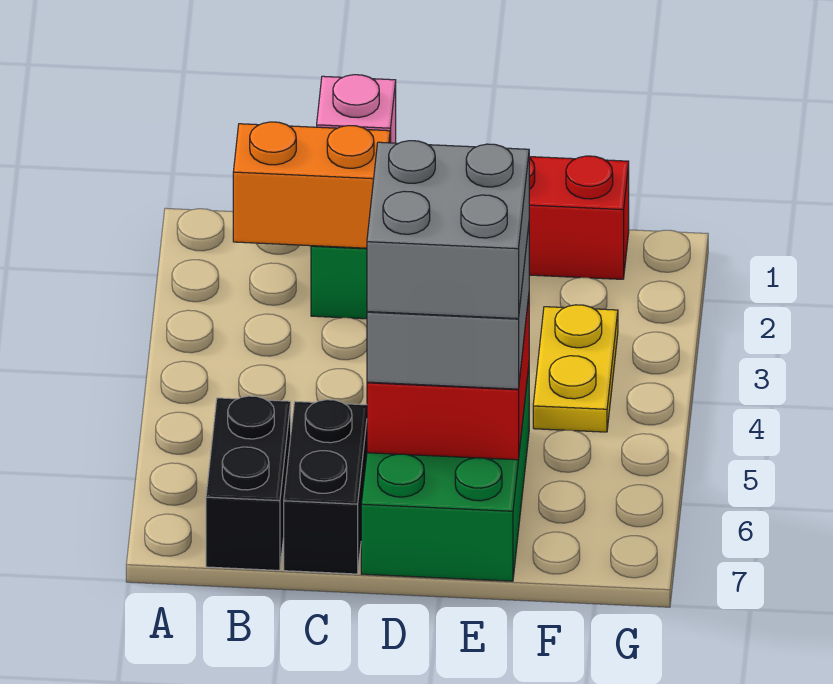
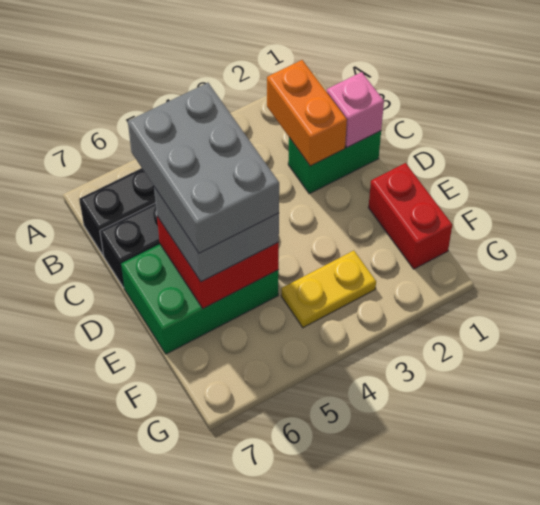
grey 2x2 brick [367,141,529,319] -> grey 2x3 brick [128,83,279,253]

